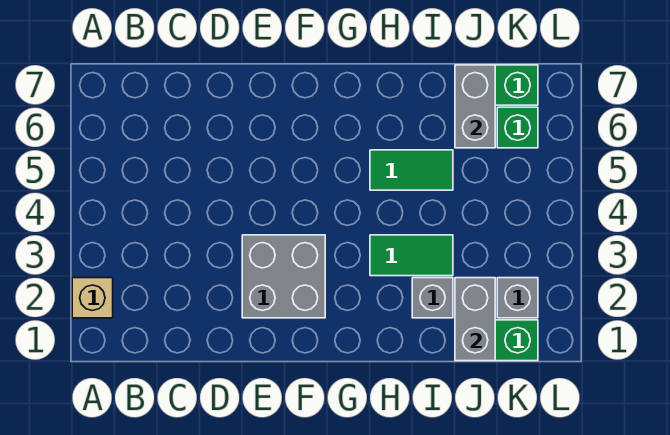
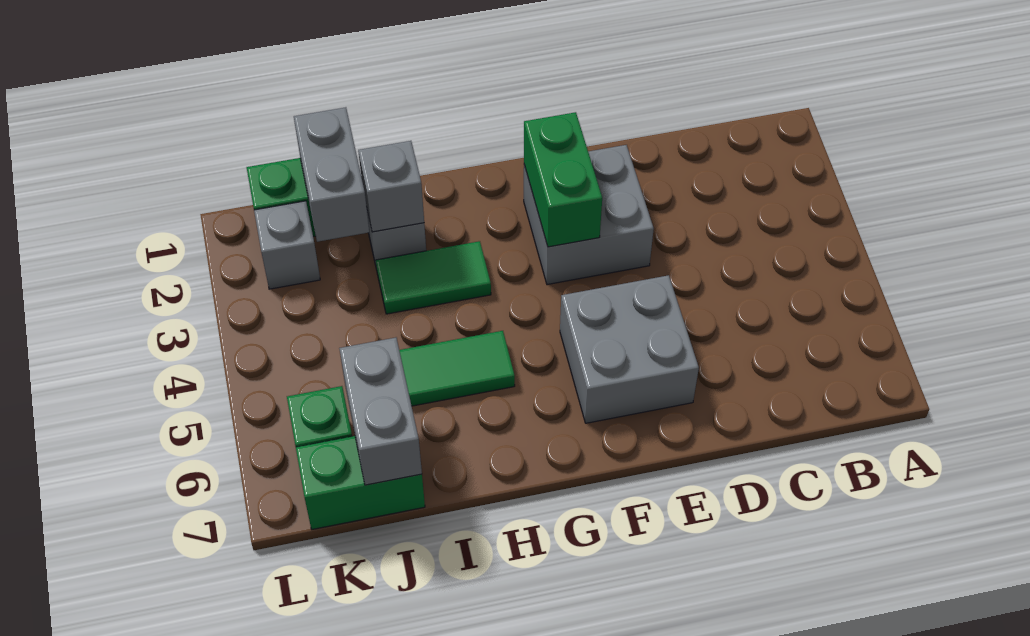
tan 1x1 brick [72,278,113,318] -> none
none -> grey 2x2 brick [560,275,699,423]
none -> green 1x2 brick [524,112,602,247]
none -> grey 1x1 brick [358,141,424,232]

